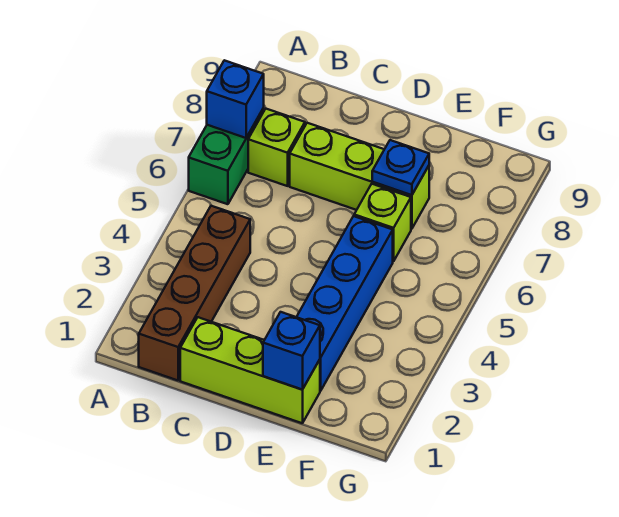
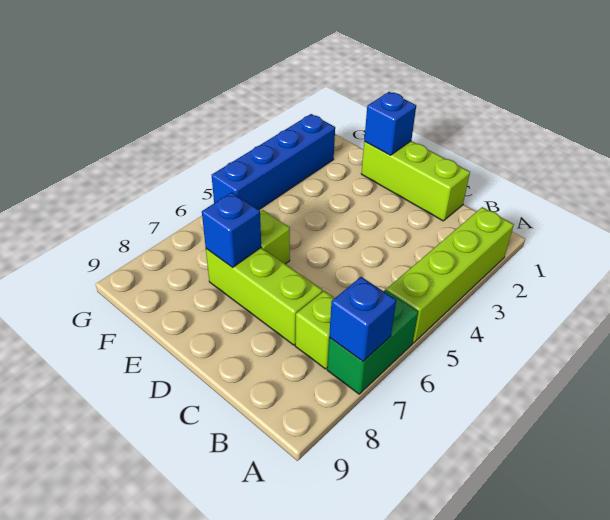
none -> lime 1x4 brick [387,207,514,343]
brown 1x4 brick [139,206,250,380] -> none
blue 1x4 brick [297,216,393,391] -> blue 1x4 brick moved to [212,114,335,210]
blue 1x1 plate [372,140,429,195] -> blue 1x1 brick [202,192,261,267]

